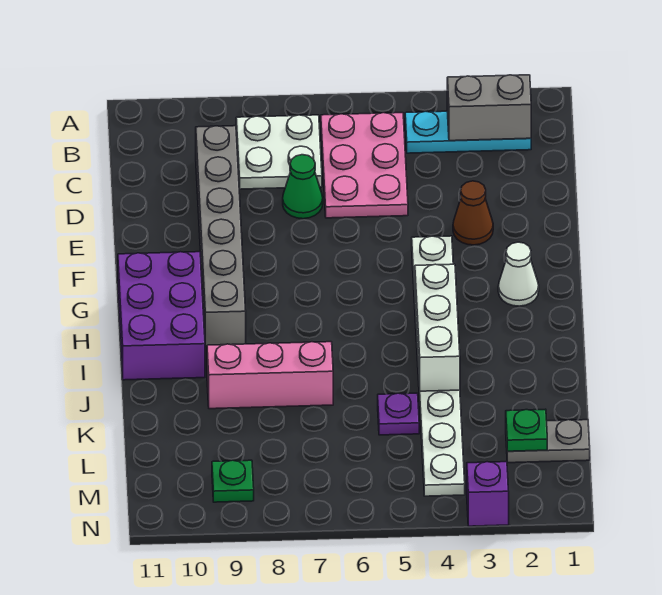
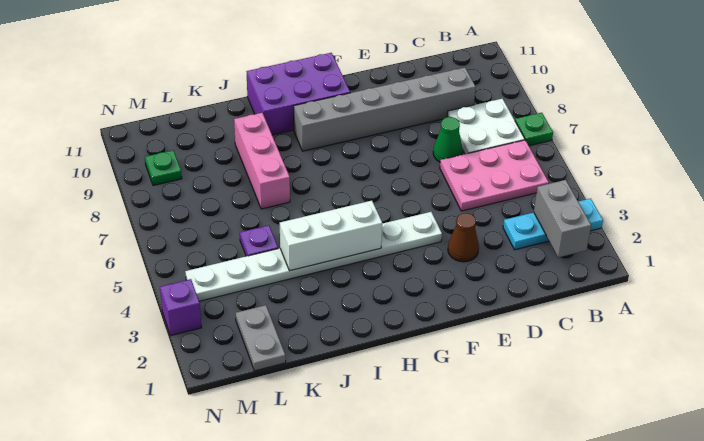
cyan 1x3 plate [405,111,531,153] -> cyan 1x3 plate turned to [503,198,603,250]
white 1x1 cone [498,242,539,306] -> none
green 1x1 plate [506,409,547,451] -> green 1x1 plate moved to [515,113,553,146]

